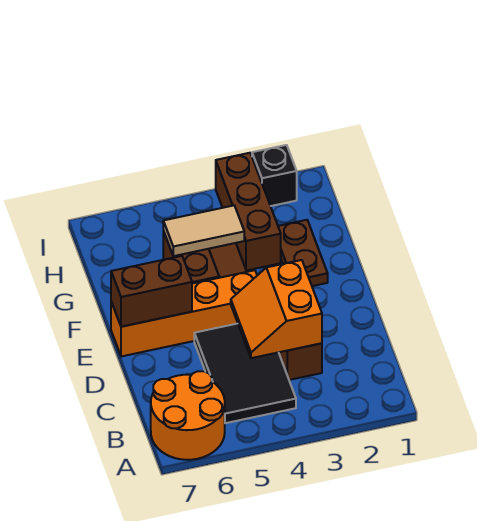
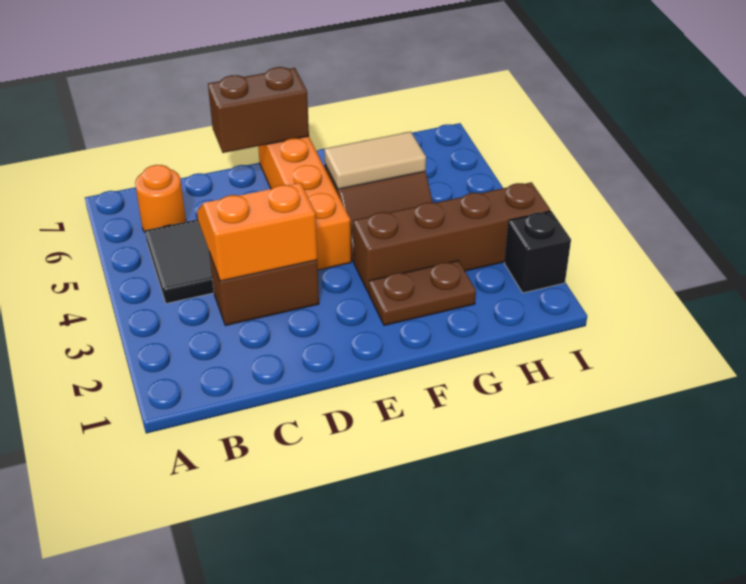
orange 2x2 round brick [151,371,225,460] -> orange 1x1 round brick [135,165,186,232]
brown 1x2 brick [111,256,192,327] -> brown 1x2 brick turned to [208,67,309,153]
brown 1x3 brick [216,153,281,271] -> brown 1x4 brick [353,182,550,293]
tan 1x2 tile [163,206,244,256] -> tan 1x2 tile turned to [324,132,426,189]

